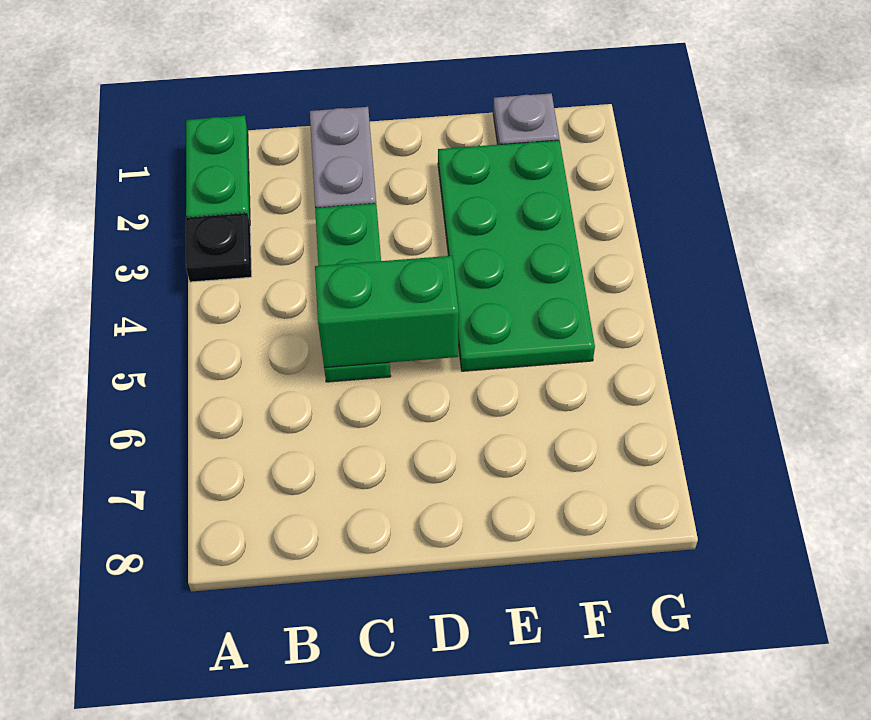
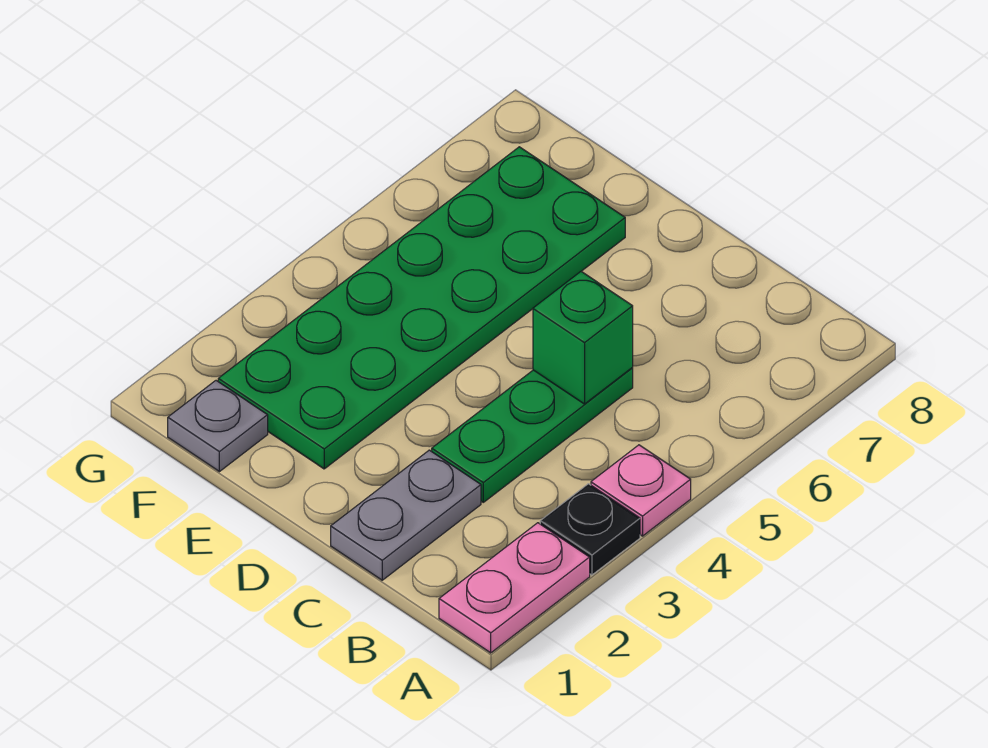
green 1x2 plate [186,116,250,223] -> pink 1x2 plate [439,523,590,653]
none -> pink 1x1 plate [591,445,691,536]
green 1x2 brick [315,256,459,368] -> green 1x1 brick [533,271,633,404]
green 2x4 plate [438,140,595,371] -> green 2x6 plate [218,147,625,469]

